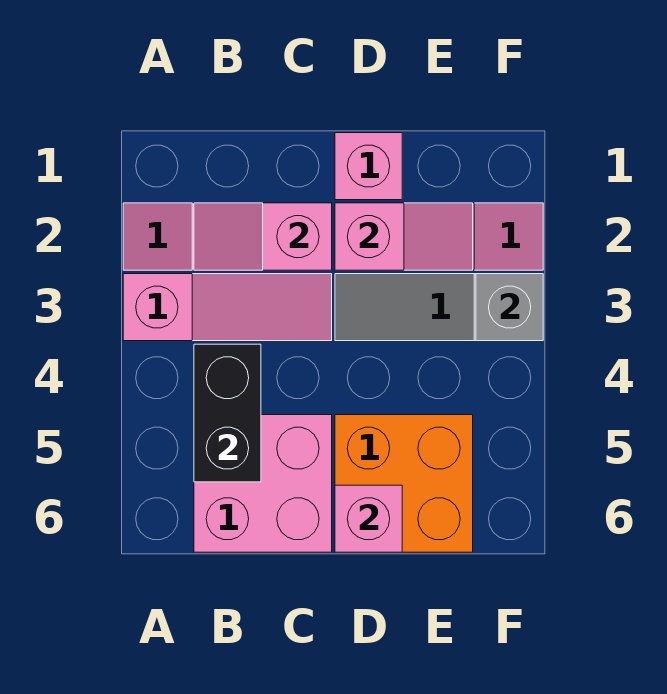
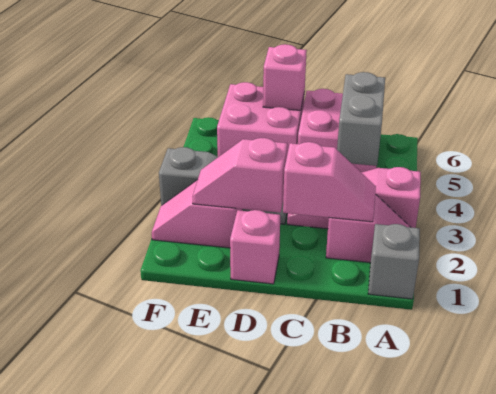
black 1x2 brick [194,344,261,482] -> grey 1x2 brick [337,72,385,166]
orange 2x2 brick [335,415,473,552] -> pink 2x2 brick [217,82,305,157]
grey 1x1 brick [476,274,543,341] -> grey 1x1 brick moved to [368,224,420,299]

